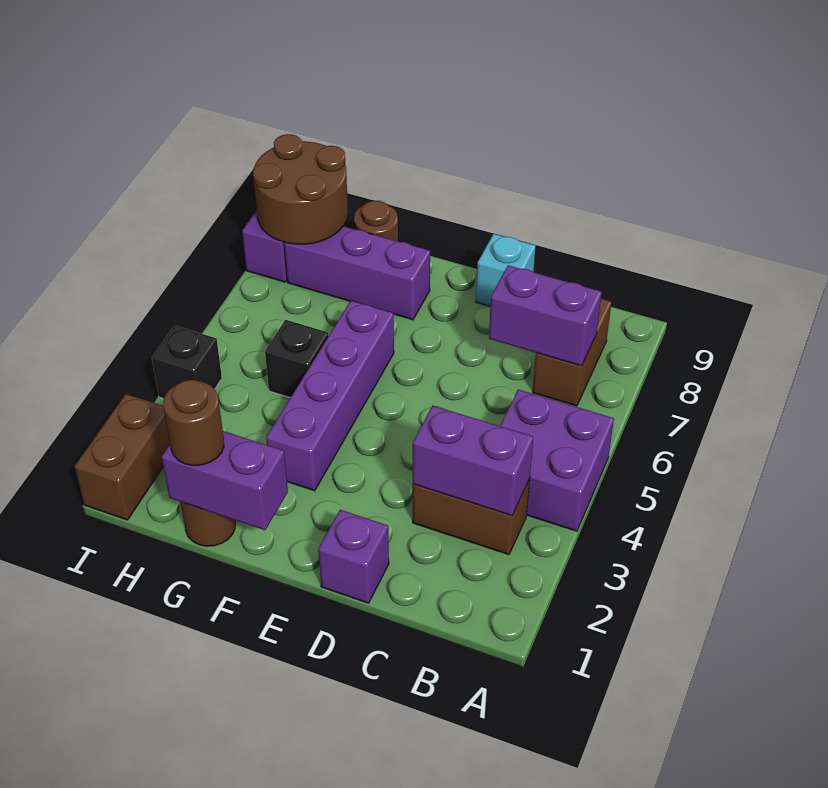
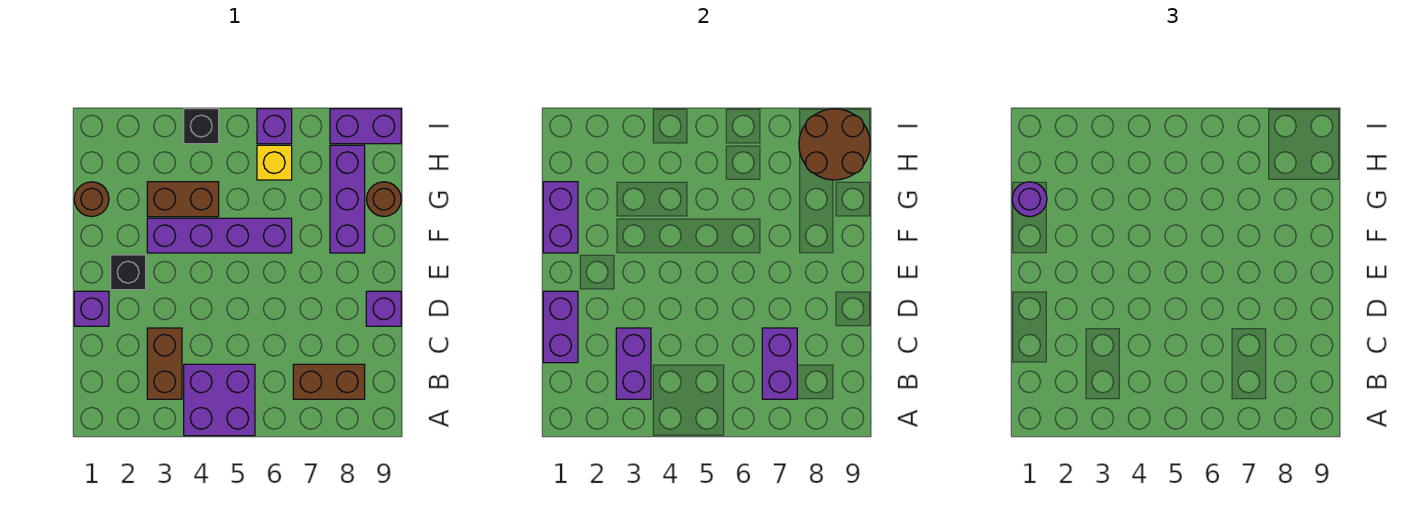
none -> purple 1x2 brick [543,291,578,363]
cyan 1x1 brick [476,234,536,306] -> purple 1x1 brick [366,291,401,326]
brown 1x1 round brick [163,380,224,466] -> purple 1x1 round brick [1012,182,1047,217]
black 1x1 brick [265,320,328,398] -> black 1x1 brick moved to [111,255,146,290]
none -> yellow 1x1 brick [257,145,292,180]
brown 1x2 brick [74,394,170,520] -> brown 1x2 brick moved to [147,182,219,217]
none -> purple 1x1 brick [257,109,292,144]

